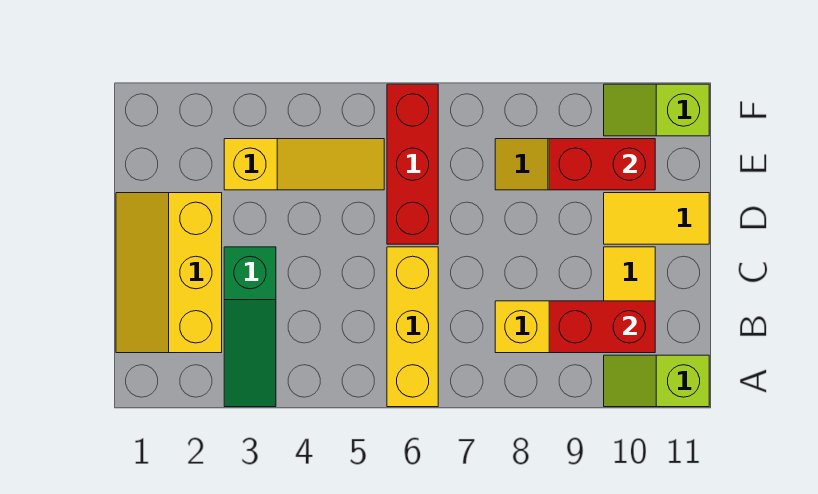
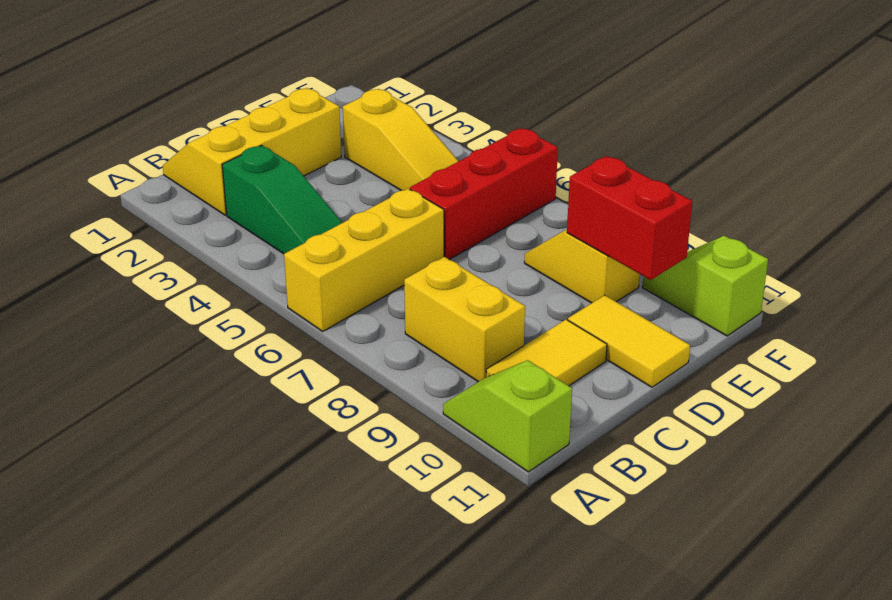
green 1x3 slope [224,247,276,407] -> green 1x3 slope turned to [222,145,342,254]
red 1x2 brick [549,301,655,353] -> none

